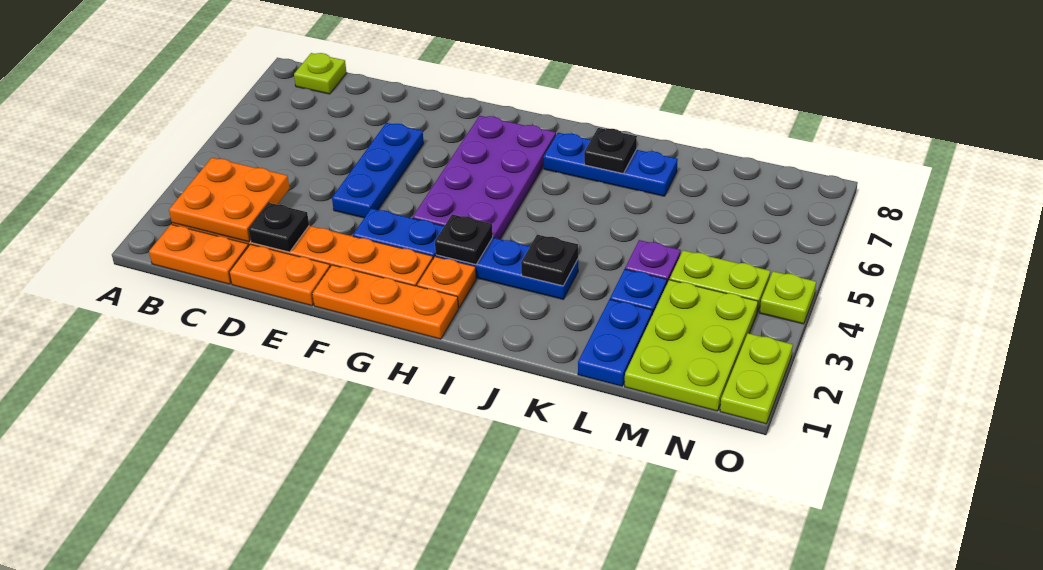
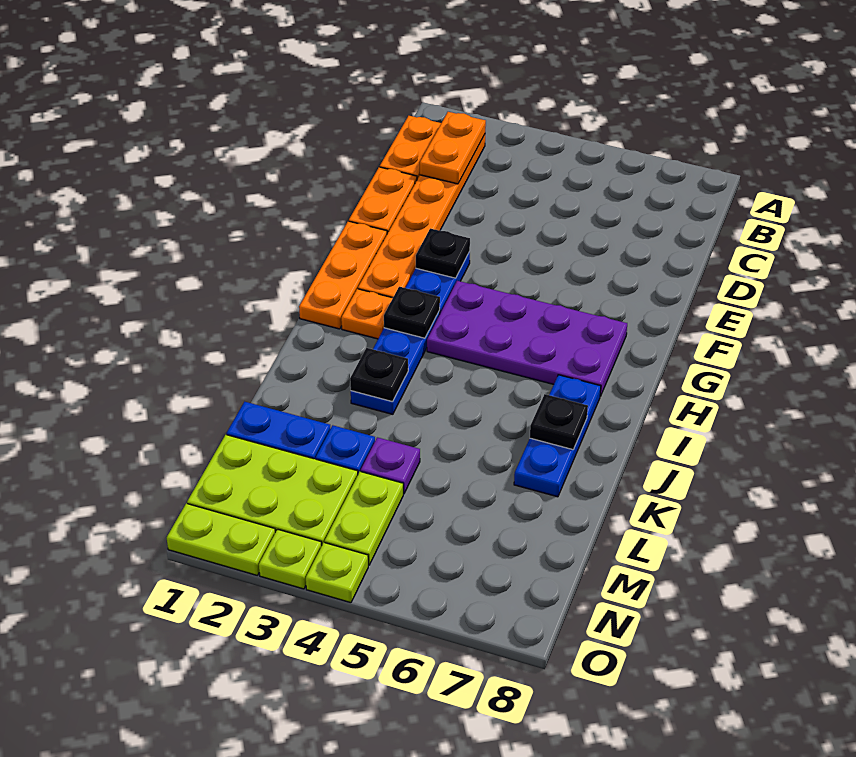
orange 2x2 plate [169,158,290,242] -> orange 1x2 plate [420,112,486,184]
lime 1x1 plate [294,53,347,94] -> lime 1x1 plate moved to [259,529,322,589]
black 1x1 plate [249,203,309,252] -> black 1x1 plate moved to [416,228,470,278]
blue 1x3 plate [332,123,424,218] -> none

